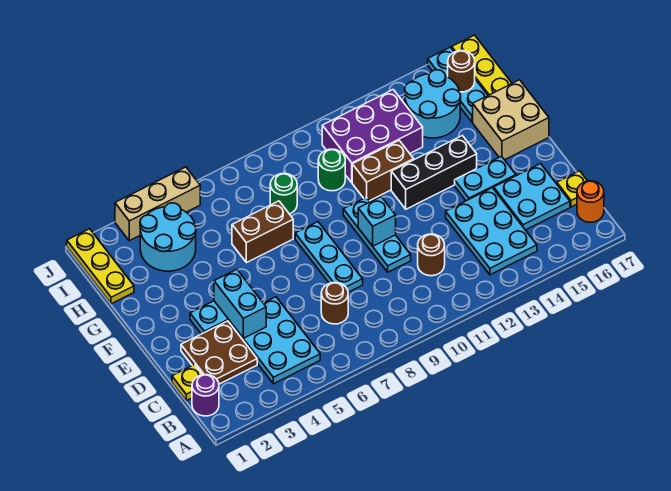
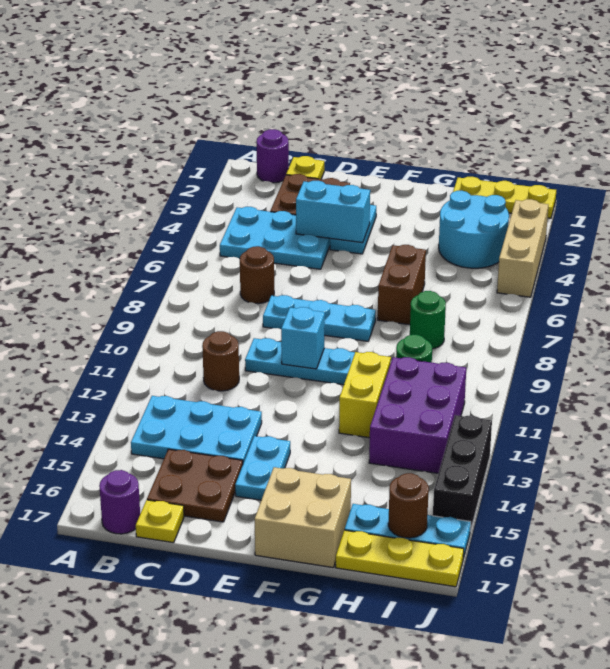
orange 1x1 round brick [577,181,604,222] -> purple 1x1 round brick [99,470,140,534]
cyan 2x2 plate [494,164,570,230] -> brown 2x2 plate [147,449,243,522]
black 1x3 brick [391,136,477,209] -> black 1x3 brick moved to [433,415,492,531]
brown 1x2 brick [352,141,414,201] -> yellow 1x2 brick [339,352,391,438]
cyan 2x2 round brick [405,70,461,138] -> none

